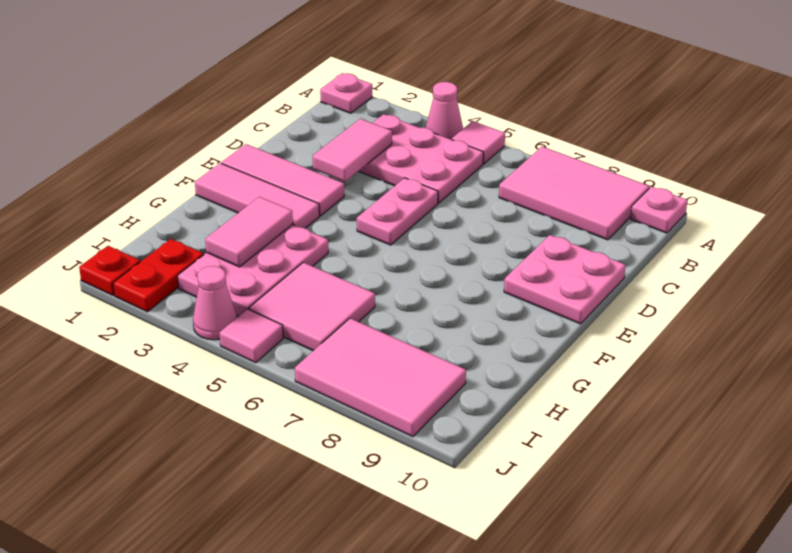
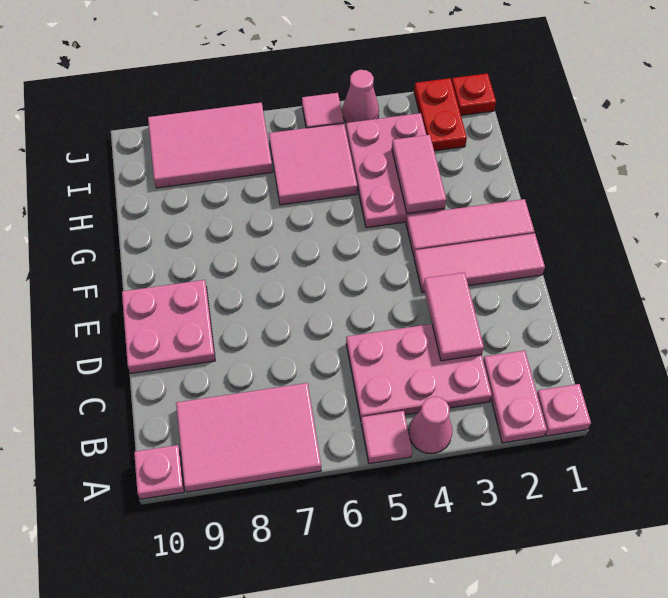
pink 1x2 plate [357,178,438,245] -> pink 1x2 plate moved to [483,351,547,443]

